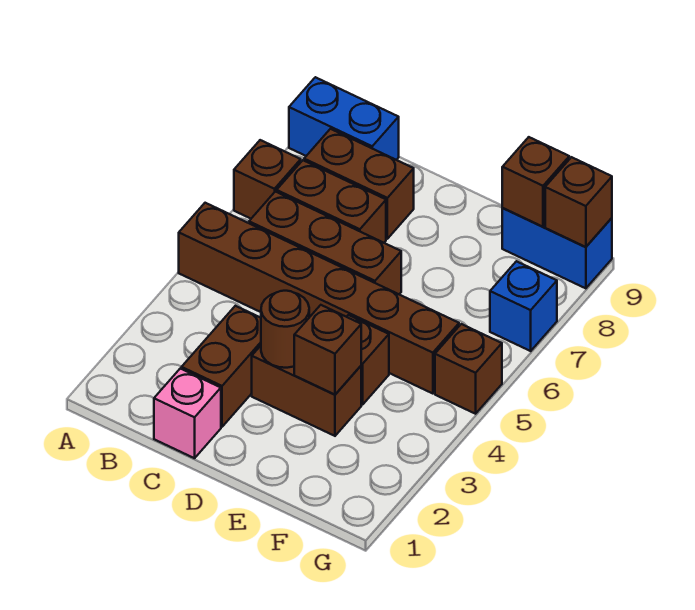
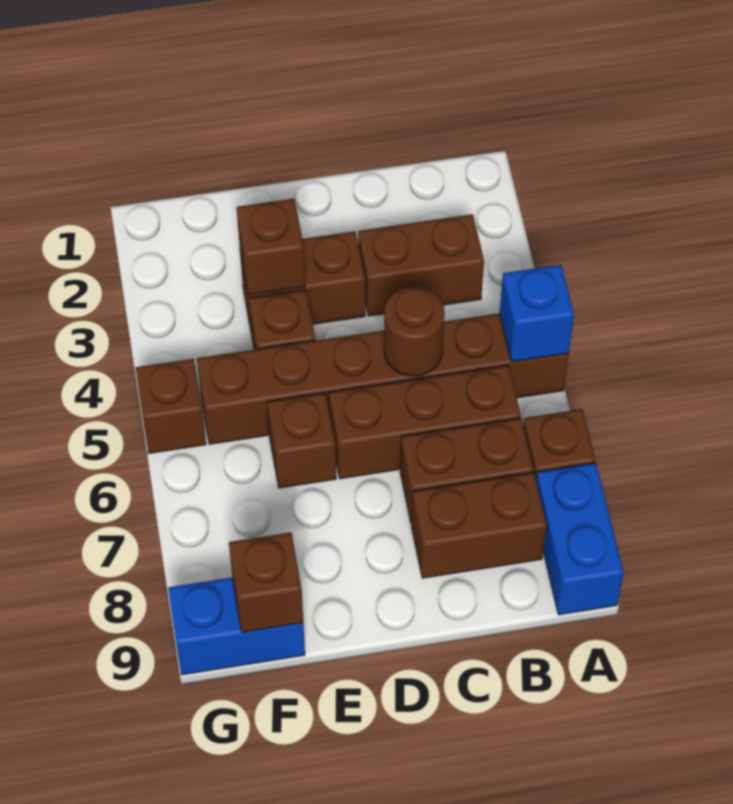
blue 1x2 brick [289,77,399,160] -> blue 1x2 brick turned to [536,463,624,615]
pink 1x1 brick [154,369,221,458] -> none
brown 1x2 brick [182,306,261,427] -> brown 1x2 brick turned to [358,214,484,316]
brown 1x1 round brick [261,291,309,368] -> brown 1x1 round brick moved to [384,287,444,376]
blue 1x1 brick [490,261,557,351] -> blue 1x1 brick moved to [500,265,574,362]
brown 1x1 brick [545,157,612,247] -> brown 1x1 brick moved to [267,393,336,488]

